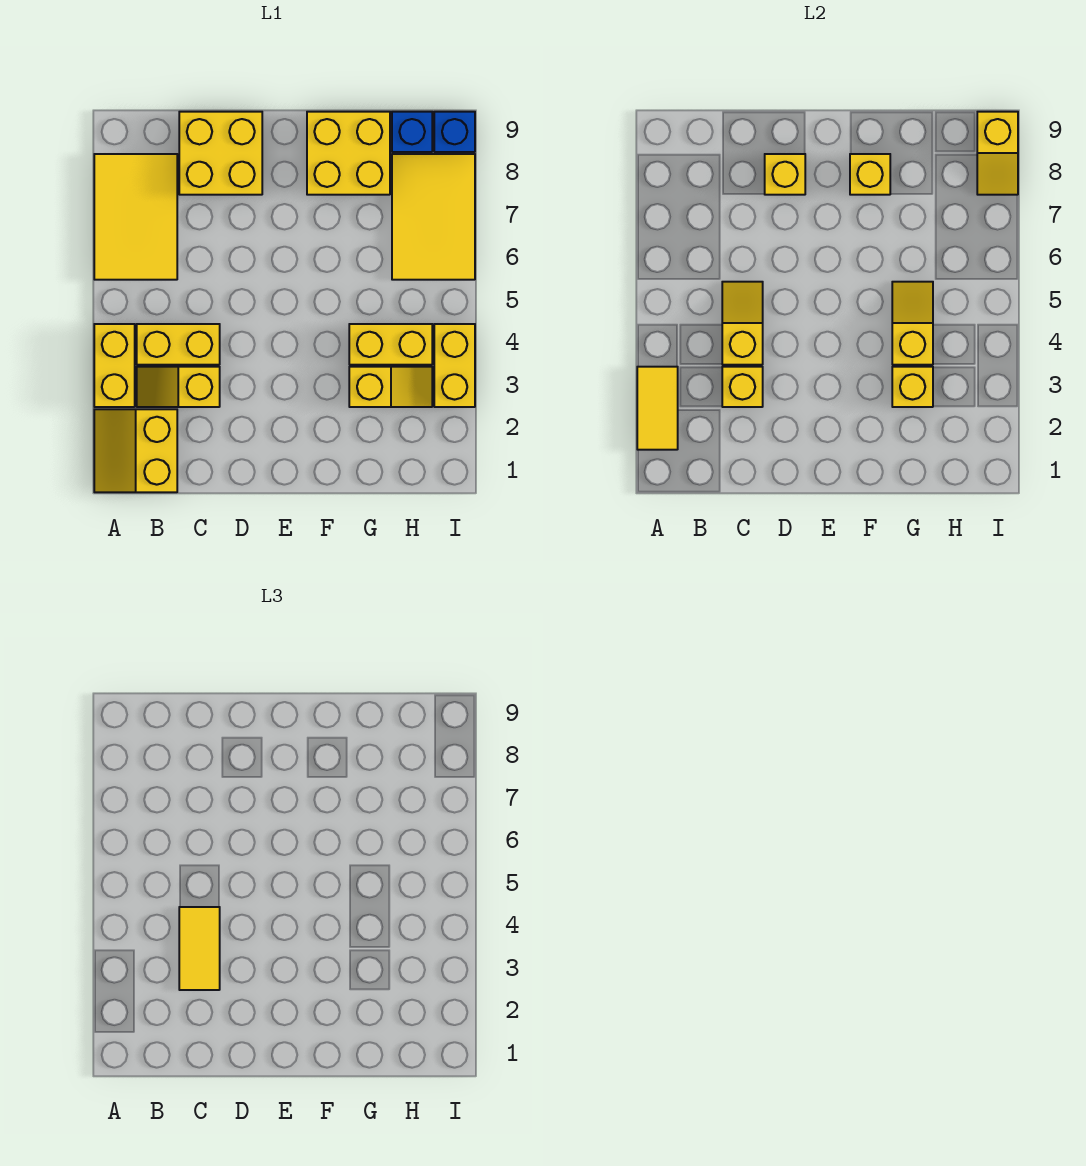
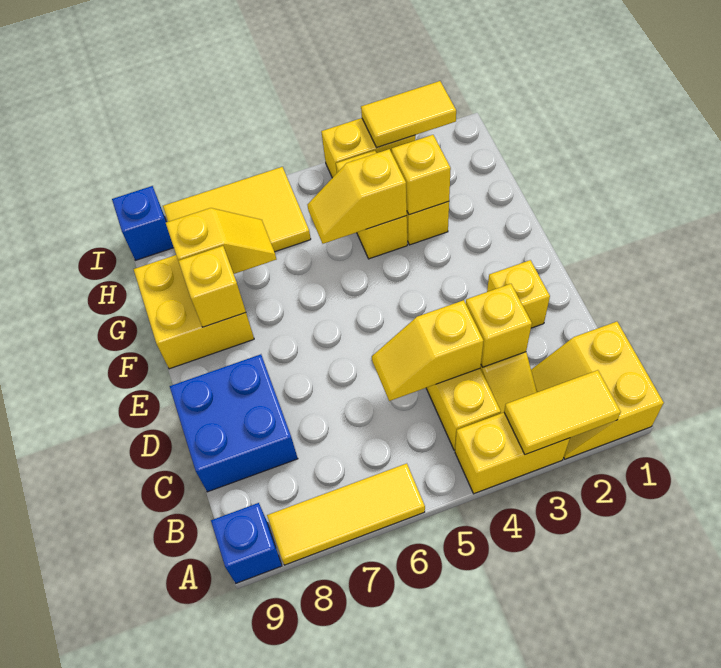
yellow 2x2 slope [94,409,177,492] -> yellow 2x2 slope turned to [531,322,664,459]
yellow 2x3 tile [94,154,177,280] -> yellow 1x3 tile [267,463,425,565]
yellow 1x2 tile [179,907,220,990] -> yellow 1x2 tile moved to [361,81,456,148]
yellow 2x2 brick [179,112,262,195] -> blue 2x2 brick [170,354,298,492]
yellow 1x1 brick [765,154,805,195] -> yellow 1x1 brick moved to [487,260,550,328]
blue 1x1 brick [392,112,432,152] -> blue 1x1 brick moved to [211,503,282,583]
yellow 1x2 slope [977,112,1018,195] -> yellow 1x2 slope moved to [166,208,276,274]

